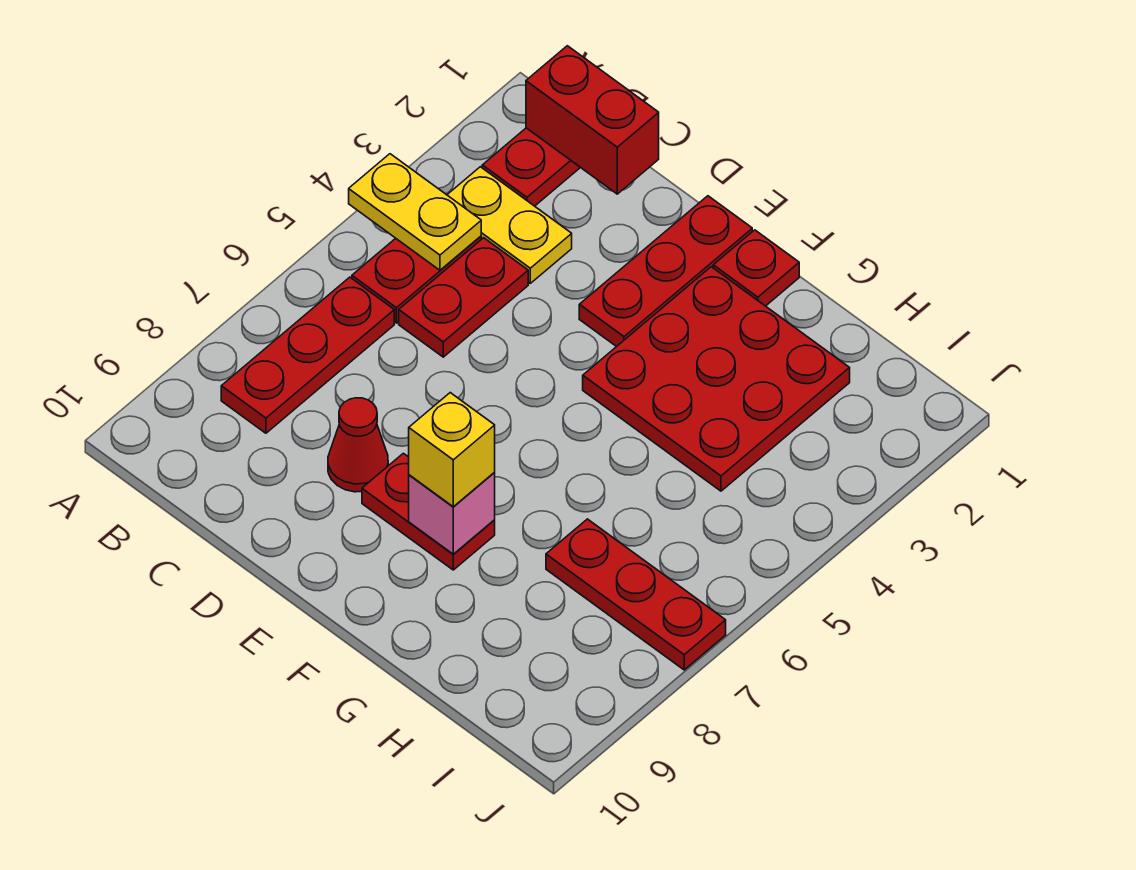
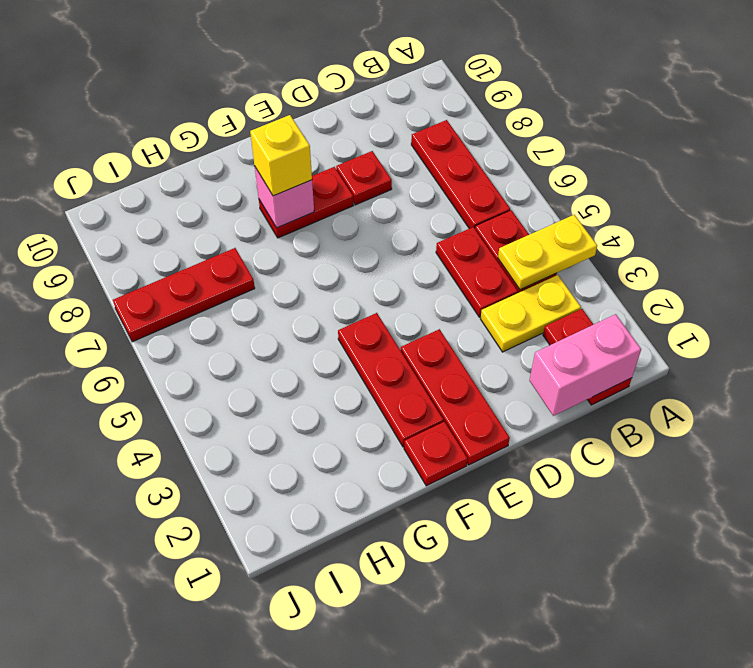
red 1x2 brick [526,46,659,194] -> pink 1x2 brick [529,314,641,416]
red 1x1 cone [328,398,388,492] -> red 1x1 plate [336,151,392,205]
red 3x3 plate [583,267,850,491] -> red 1x3 plate [338,313,444,447]

